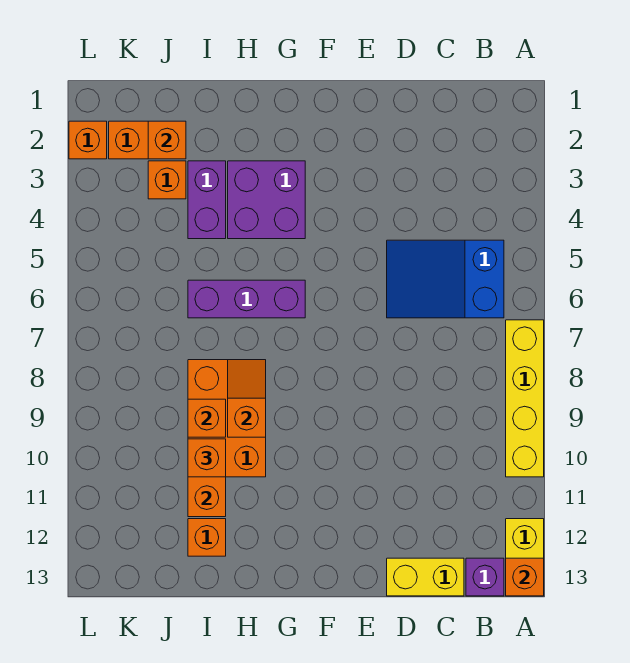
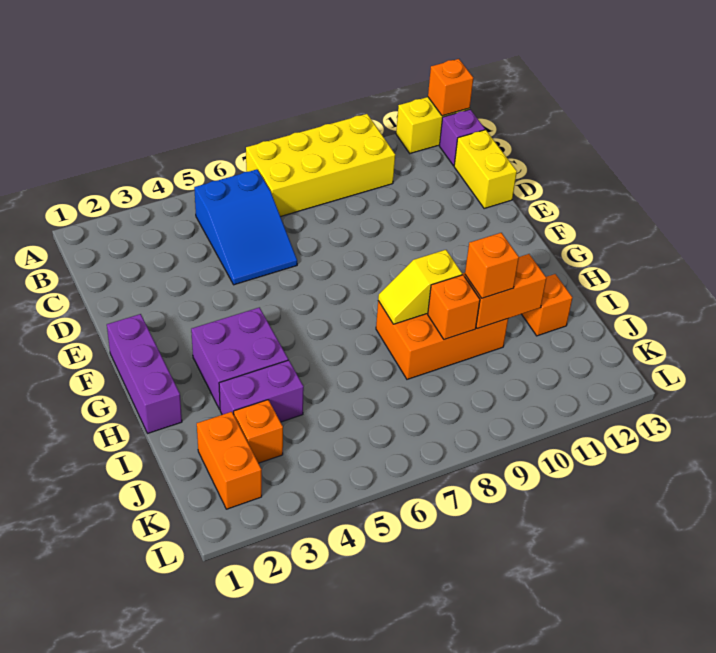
yellow 1x4 brick [506,320,544,477] -> yellow 2x4 brick [246,114,395,217]
purple 1x3 brick [188,280,305,318] -> purple 1x3 brick moved to [107,314,182,433]
orange 1x2 slope [228,360,266,437] -> yellow 1x2 slope [378,250,462,324]
orange 1x1 brick [148,121,186,159] -> none
orange 1x1 brick [69,121,107,159] -> none

